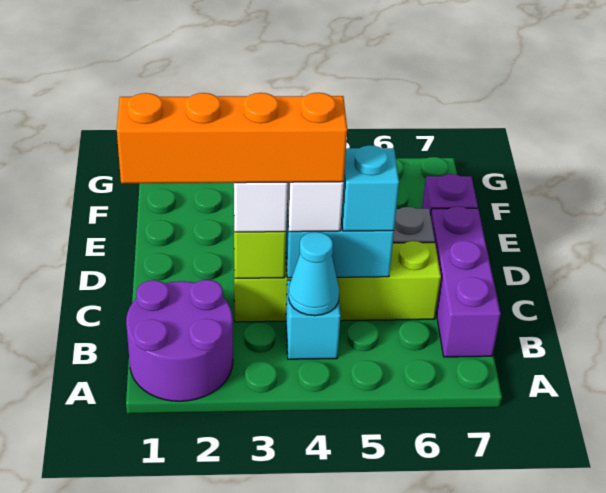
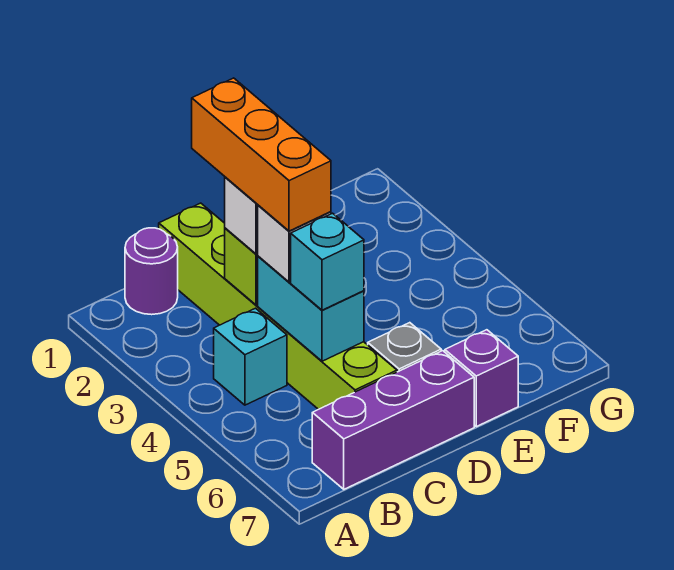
purple 2x2 round brick [126,280,233,401] -> purple 1x1 round brick [125,228,178,315]
cyan 1x1 cone [288,232,339,316] -> none
orange 1x4 brick [117,93,347,183] -> orange 1x3 brick [192,78,331,231]
lime 1x4 brick [234,241,441,322] -> lime 1x6 brick [159,203,397,409]

